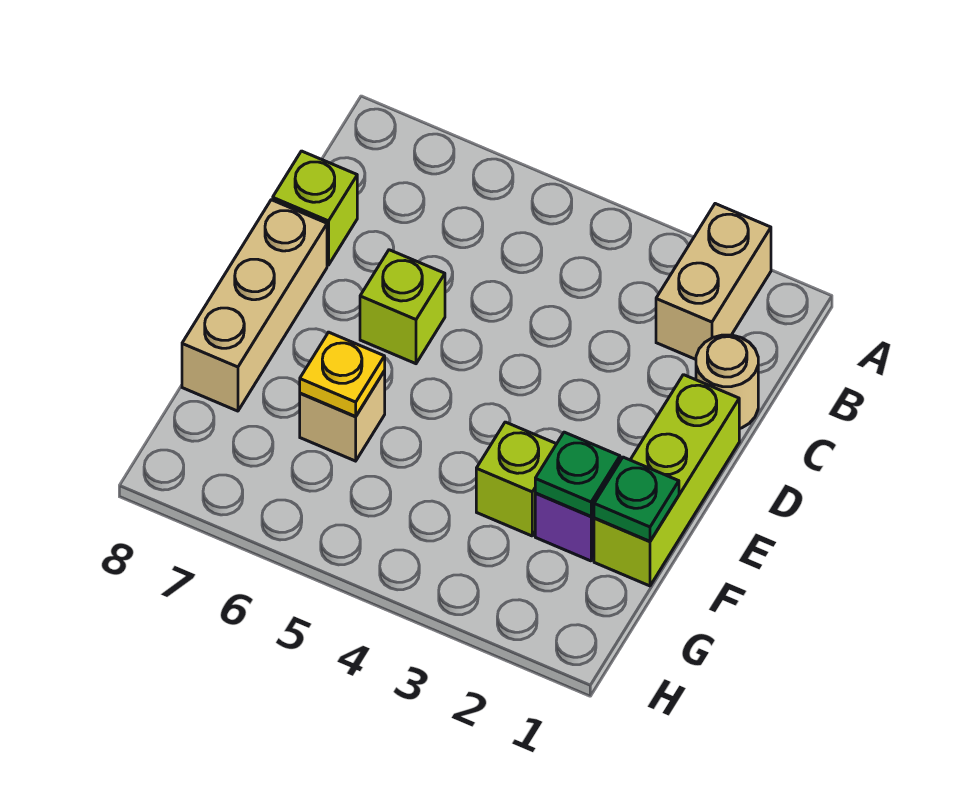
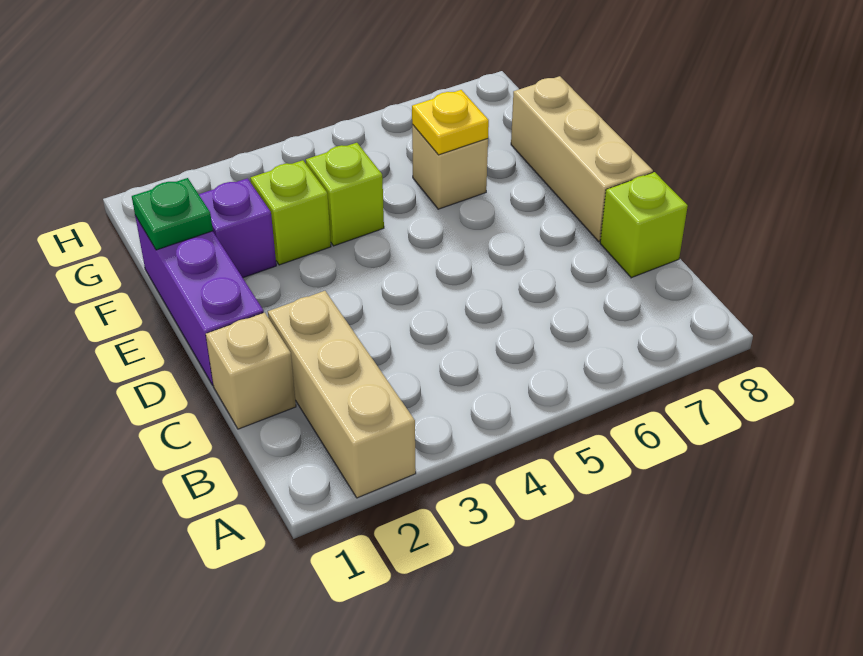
tan 1x2 brick [656,204,771,359] -> tan 1x3 brick [268,291,416,498]
tan 1x1 round brick [696,335,758,429] -> tan 1x1 brick [206,312,296,429]
lime 1x3 brick [594,375,739,586] -> purple 1x3 brick [135,216,264,385]
lime 1x1 brick [360,250,445,364] -> lime 1x1 brick moved to [306,143,384,246]
green 1x1 plate [535,432,620,516] -> none

